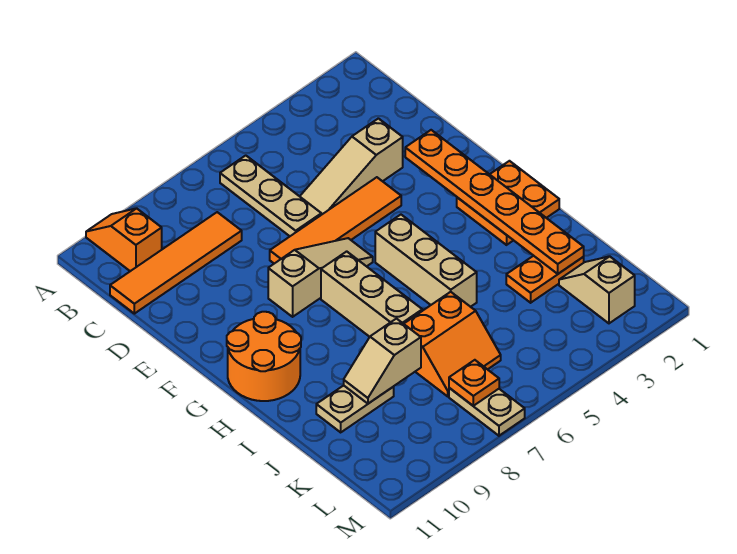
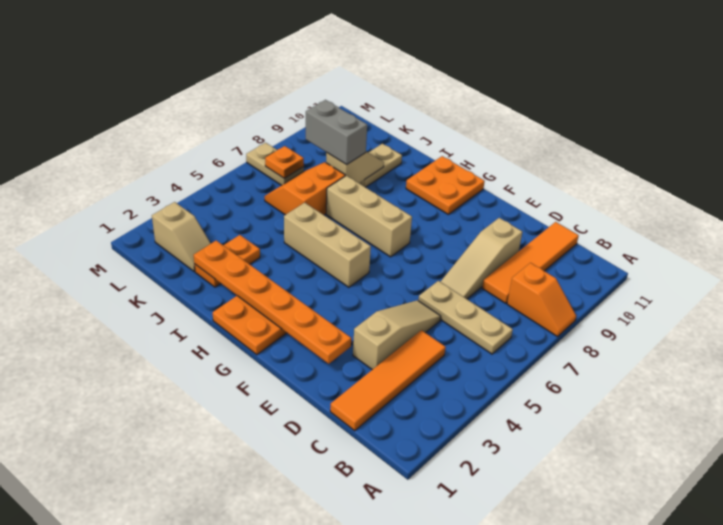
orange 1x2 slope [86,208,162,271] -> orange 1x2 slope moved to [507,263,576,337]
orange 1x4 tile [270,177,401,264] -> orange 1x4 tile moved to [330,330,446,431]
tan 1x3 slope [268,238,373,317] -> tan 1x3 slope moved to [441,218,522,299]
orange 2x2 round brick [227,312,301,401] -> orange 2x2 plate [406,156,485,214]
none -> grey 1x2 brick [306,100,367,165]

